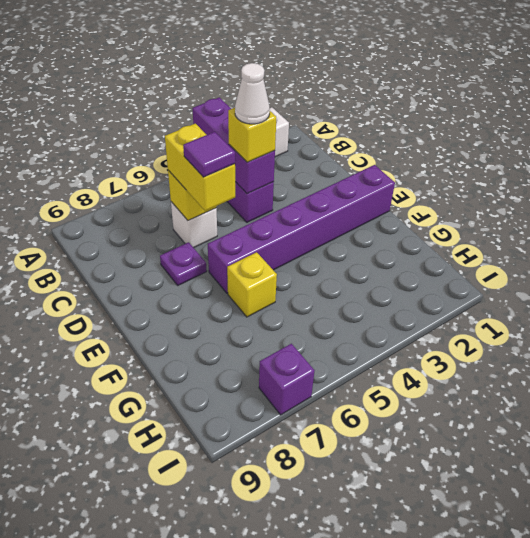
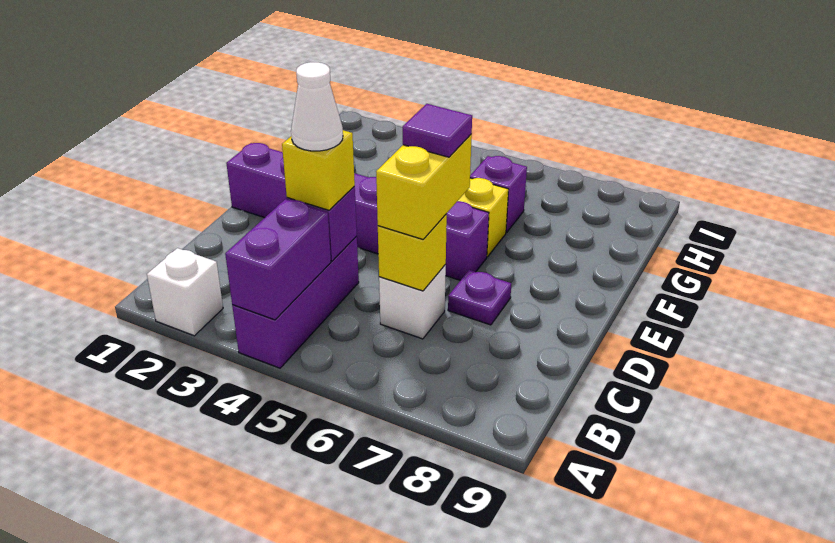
purple 1x1 brick [259,344,315,415] -> purple 1x1 brick moved to [470,156,527,233]

